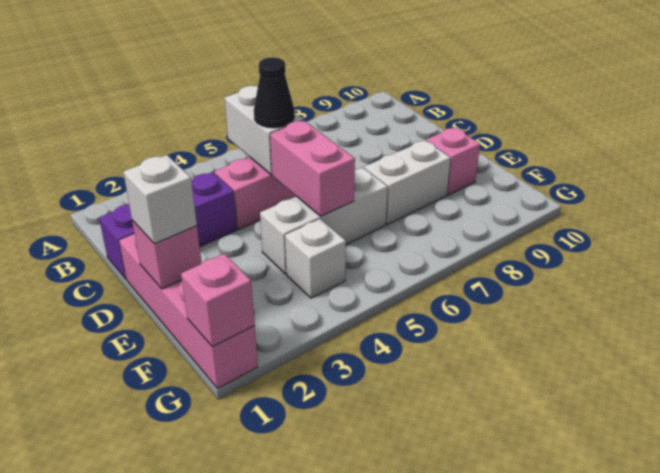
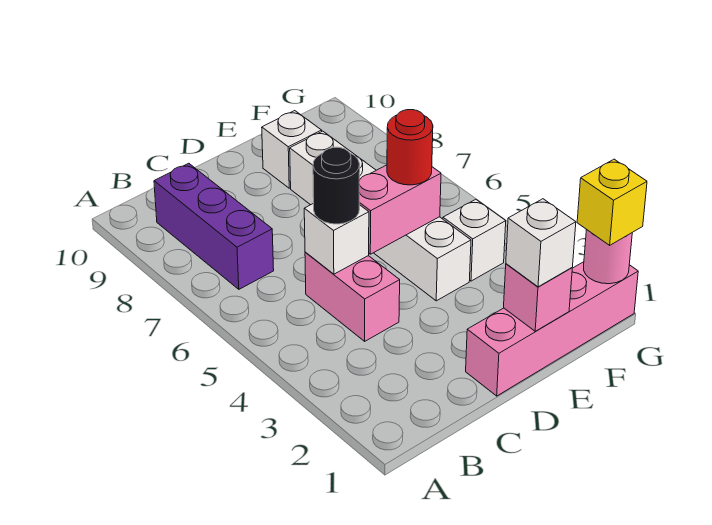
white 1x2 brick [225,86,303,175] -> white 1x1 brick [304,203,369,274]
purple 1x3 brick [99,172,237,279] -> purple 1x3 brick moved to [154,163,274,289]
black 1x1 cone [254,57,295,128] -> black 1x1 round brick [313,147,360,224]
none -> red 1x1 round brick [387,110,433,185]
pink 1x1 brick [426,127,480,195] -> white 1x1 brick [262,111,322,188]
pink 1x1 brick [181,254,255,347] -> pink 1x1 round brick [584,229,632,284]
none -> yellow 1x1 brick [577,159,647,245]

